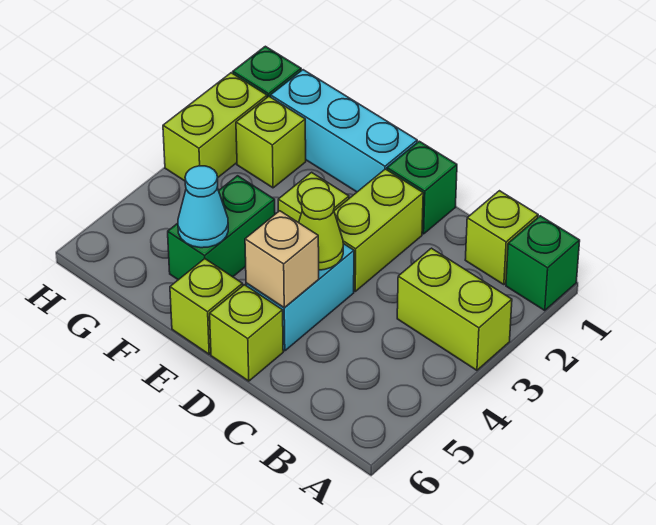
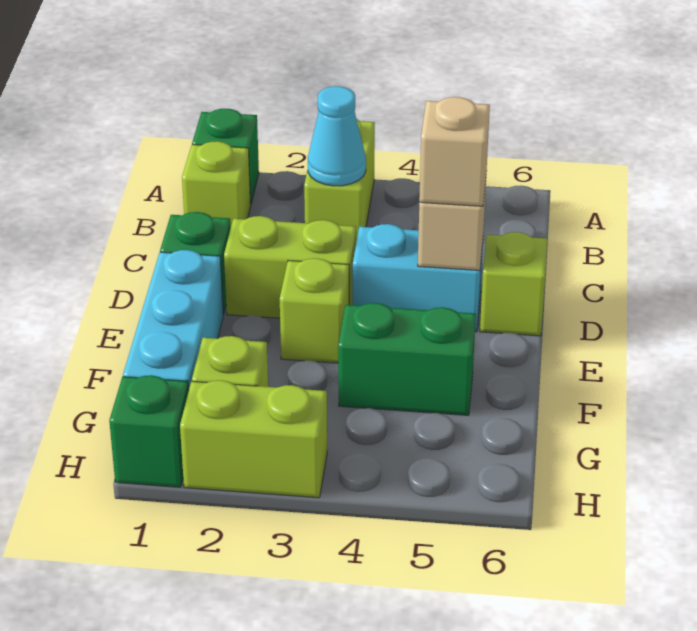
lime 1x1 cone [299,188,343,270] -> none
none -> tan 1x1 brick [419,97,490,206]
lime 1x1 brick [170,259,243,354] -> none
cyan 1x1 cone [178,166,228,248] -> cyan 1x1 cone moved to [308,86,366,186]

